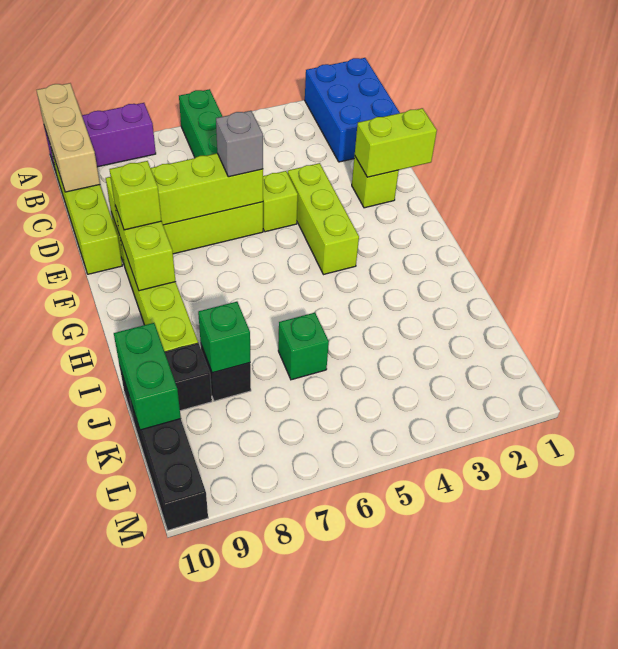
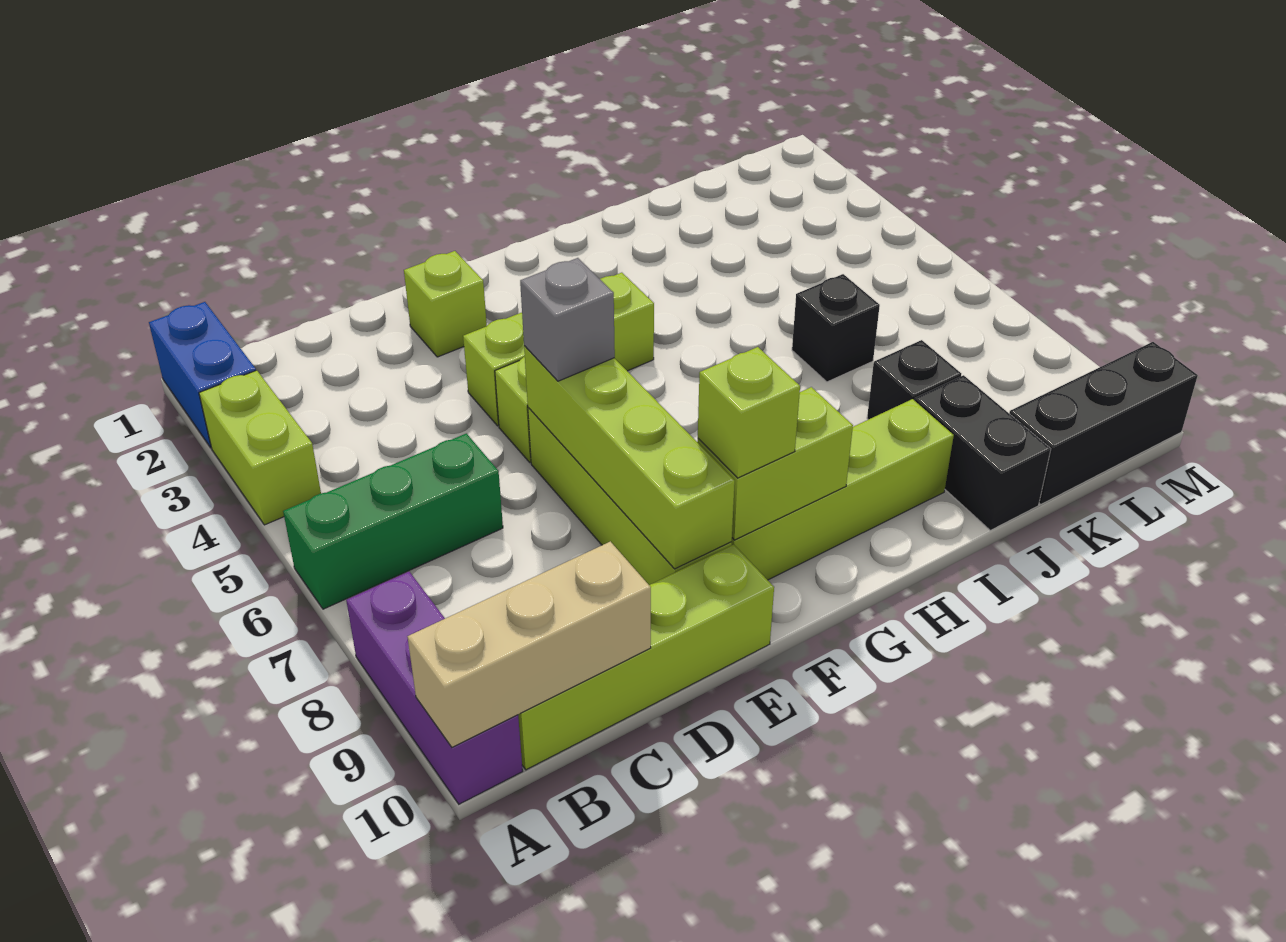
blue 2x3 brick [305,58,400,162] -> blue 1x2 brick [149,302,256,448]
lime 1x2 brick [355,108,437,177] -> lime 1x2 brick moved to [199,370,321,525]
green 1x1 brick [278,313,329,380] -> black 1x1 brick [792,274,880,382]
green 1x1 brick [198,302,250,373] -> none
green 1x2 brick [114,323,181,430] -> none

